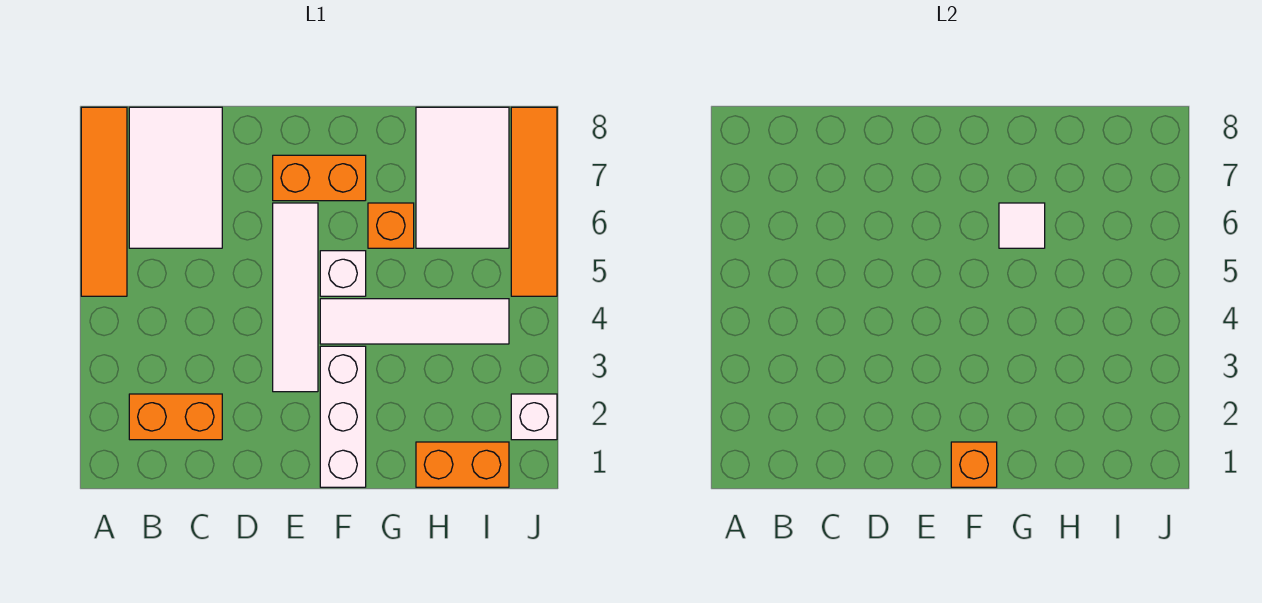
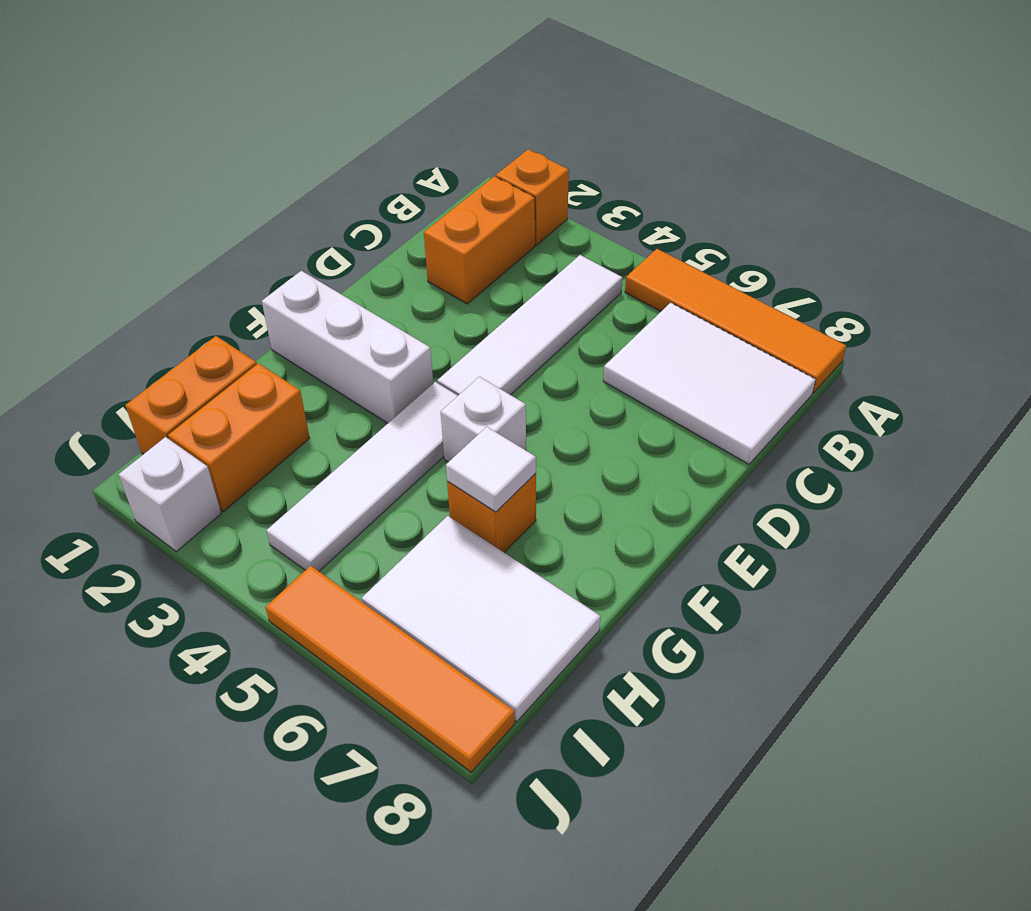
white 1x4 tile [273,203,318,392] -> white 1x4 tile turned to [437,255,622,395]
orange 1x2 brick [273,155,366,201] -> orange 1x2 brick moved to [168,363,310,512]
orange 1x1 brick [951,442,997,487] -> orange 1x1 brick moved to [496,149,569,245]

